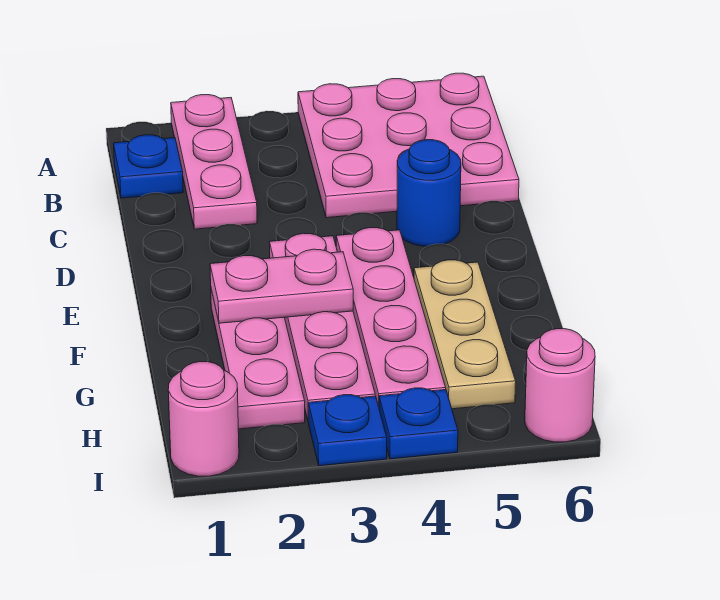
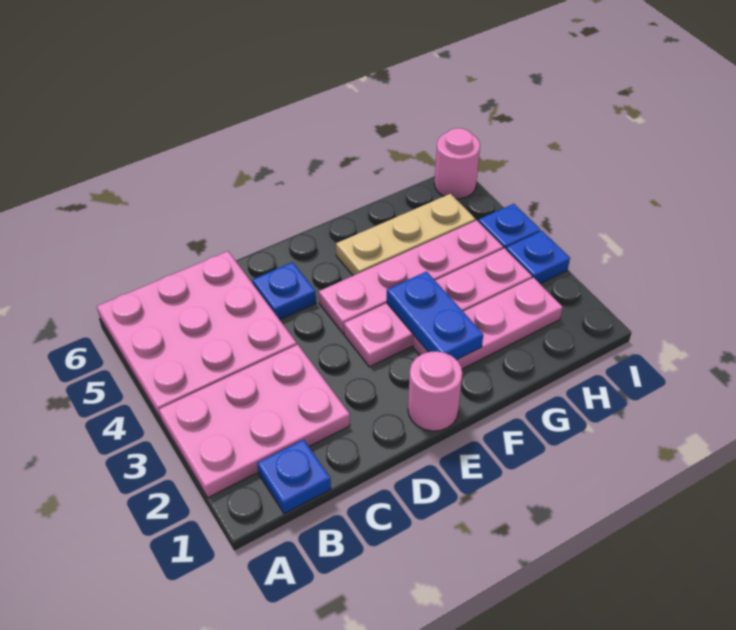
pink 1x3 plate [171,95,257,229] -> pink 2x3 plate [159,345,350,498]
blue 1x1 round brick [397,140,461,246] -> blue 1x1 plate [252,262,316,320]
pink 1x2 plate [210,249,353,323] -> blue 1x2 plate [387,272,483,360]
pink 1x1 round brick [168,362,239,476] -> pink 1x1 round brick moved to [408,351,462,431]

